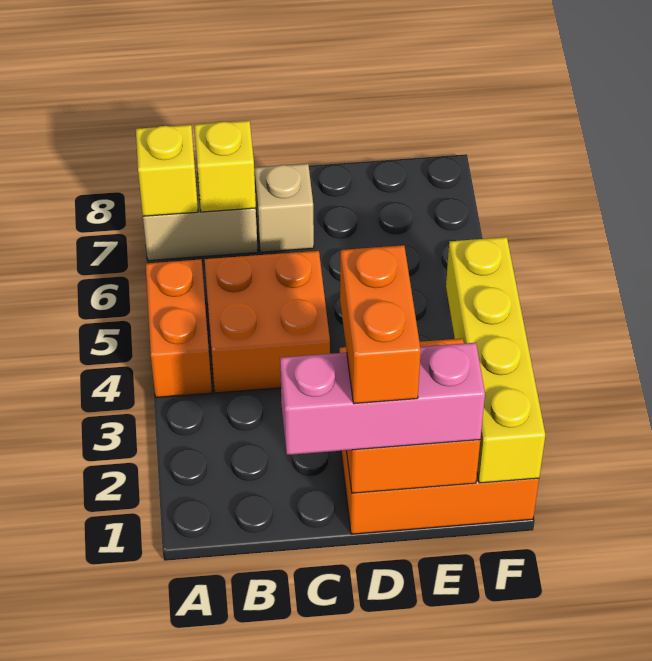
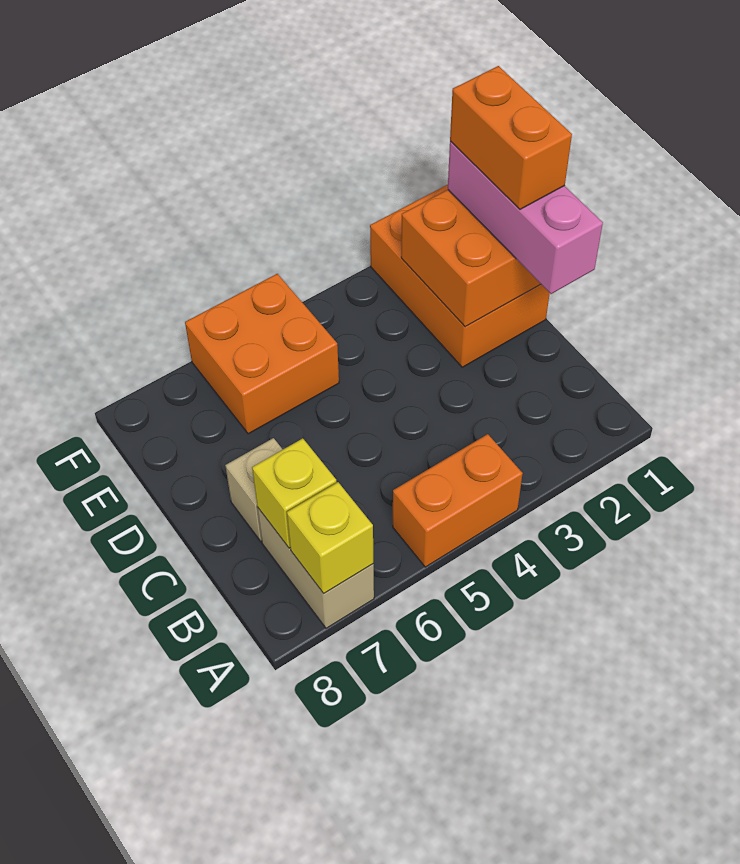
orange 2x2 brick [205,251,330,393] -> orange 2x2 brick moved to [185,274,339,434]
orange 1x2 brick [340,245,421,404] -> orange 1x2 brick turned to [450,66,572,209]
yellow 1x4 brick [446,237,545,483] -> none

